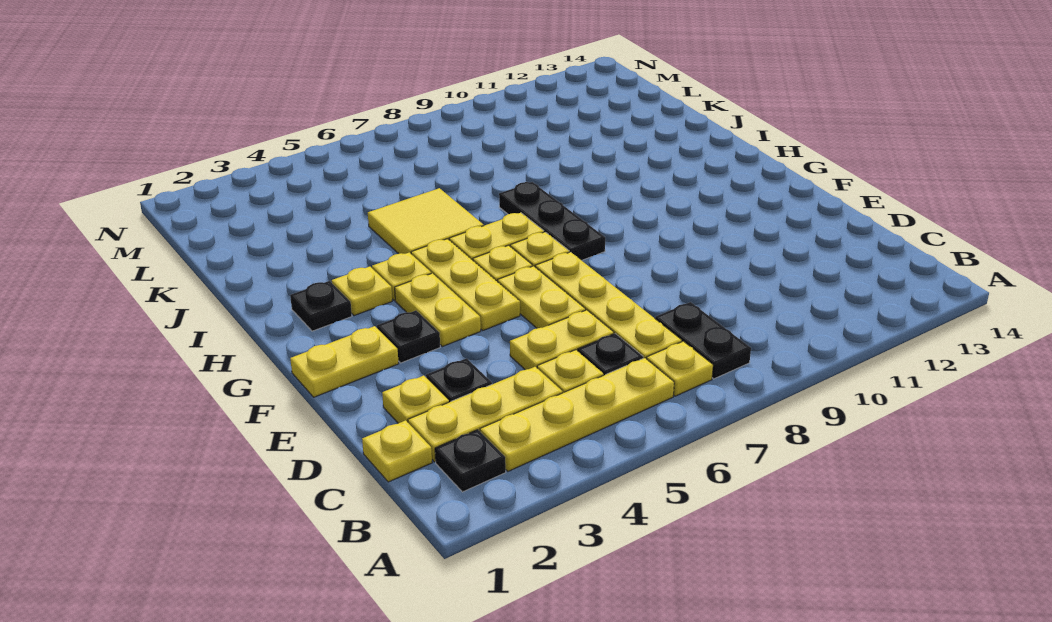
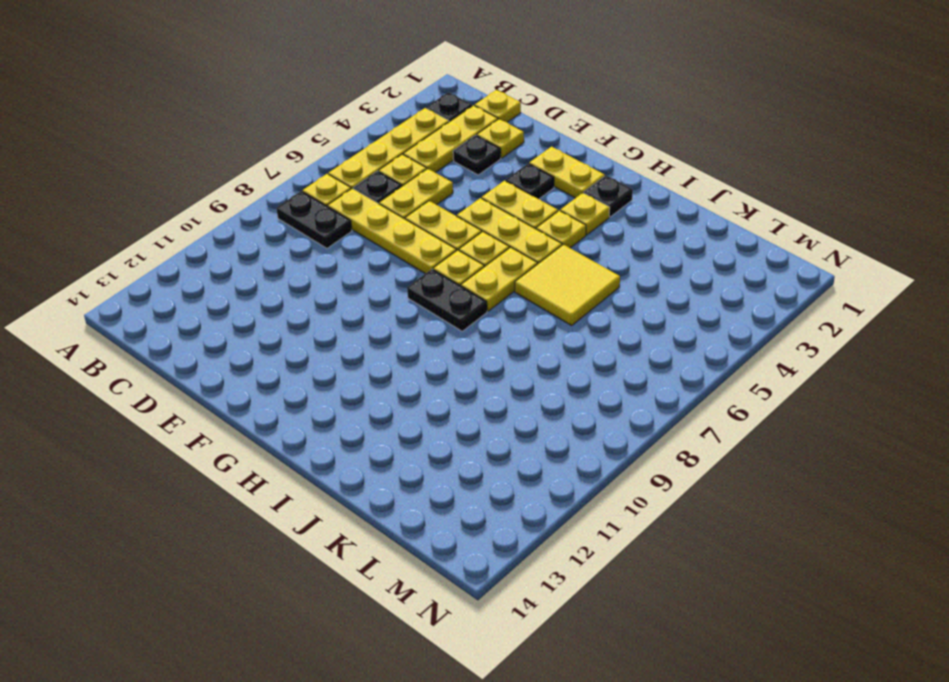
yellow 1x2 plate [290,326,399,397] -> yellow 1x2 plate turned to [529,147,605,198]
black 1x3 plate [499,182,605,260] -> black 1x2 plate [407,269,487,331]

